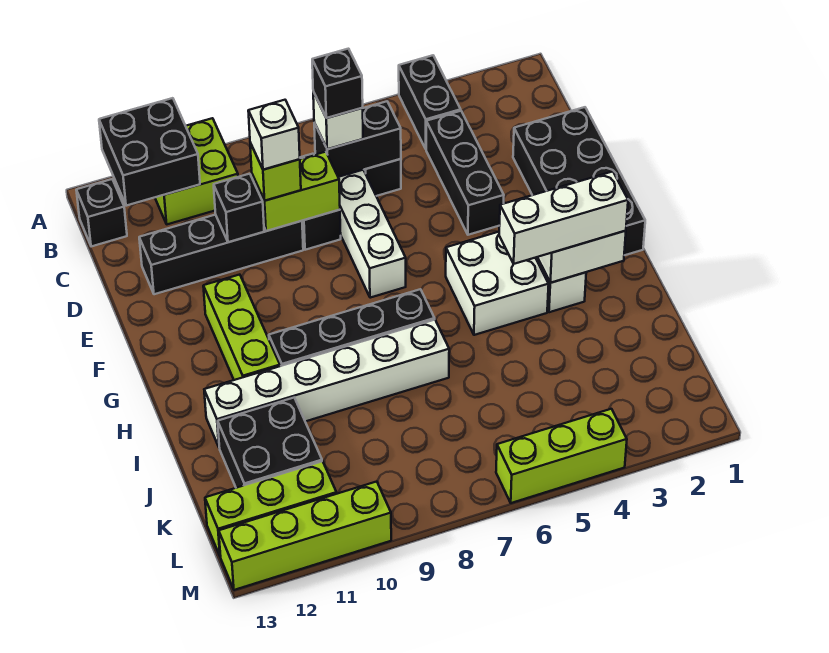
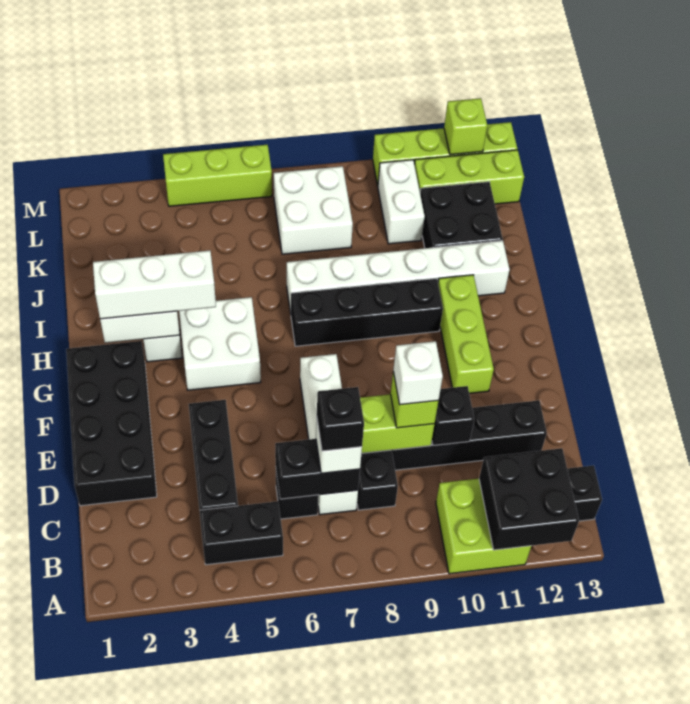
black 1x2 brick [399,55,461,149] -> black 1x2 brick turned to [200,501,283,565]
none -> white 2x2 brick [274,166,353,254]
none -> white 1x2 brick [378,160,425,244]
none -> lime 1x1 brick [444,98,487,155]

